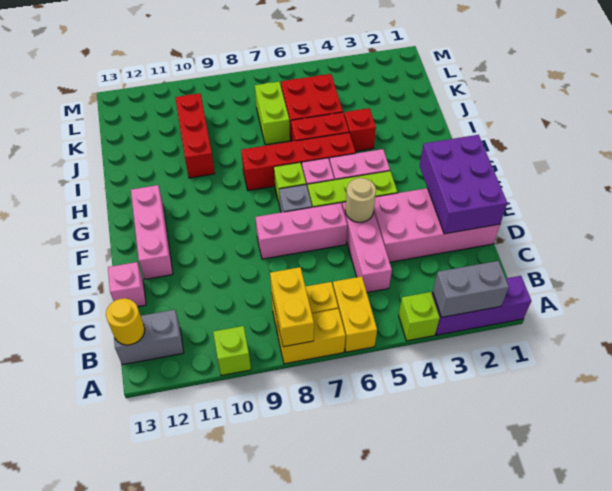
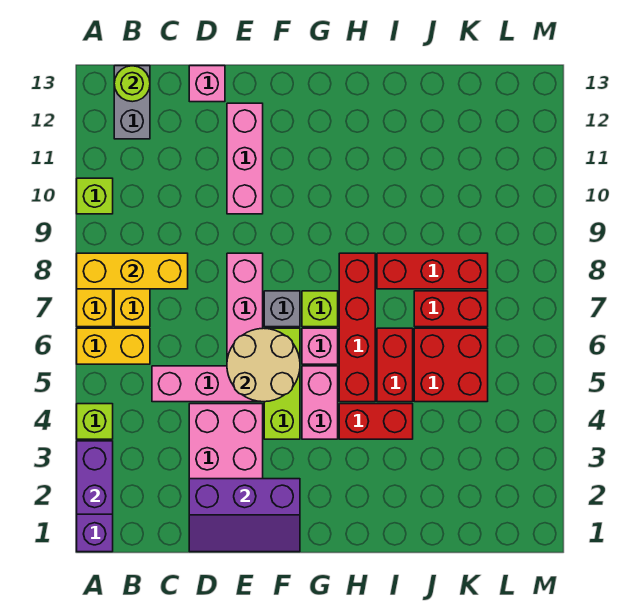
grey 1x2 brick [433,261,509,317] -> purple 1x2 brick [77,441,113,514]
yellow 1x2 brick [270,267,314,347] -> yellow 1x3 brick [77,253,188,289]
yellow 1x1 round brick [106,298,145,345] -> lime 1x1 round brick [114,66,150,102]
purple 2x3 brick [420,135,507,234] -> purple 2x3 slope [189,479,300,552]
tan 1x1 round brick [345,178,376,222] -> tan 2x2 round brick [227,328,300,402]
pink 1x3 brick [131,185,173,279] -> pink 1x3 brick turned to [227,103,263,214]
red 1x1 brick [344,108,376,151] -> red 1x2 brick [339,404,413,439]
red 1x3 brick [175,93,215,178] -> red 1x3 brick moved to [377,253,488,289]
lime 1x2 brick [255,82,290,145] -> red 1x2 brick [414,291,488,327]

